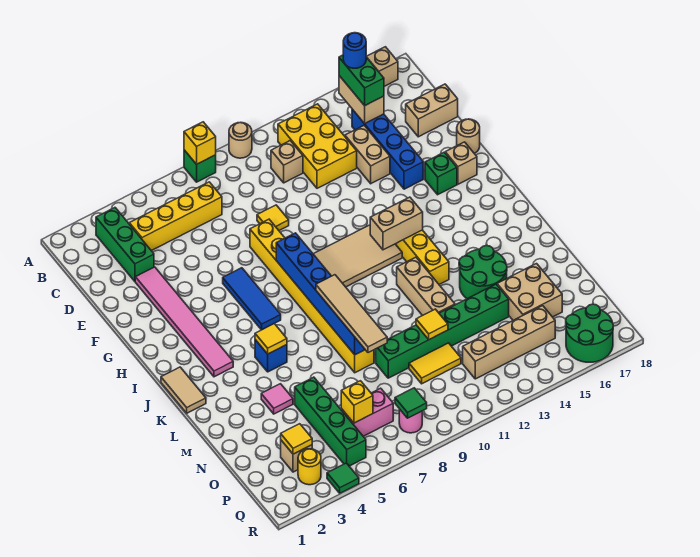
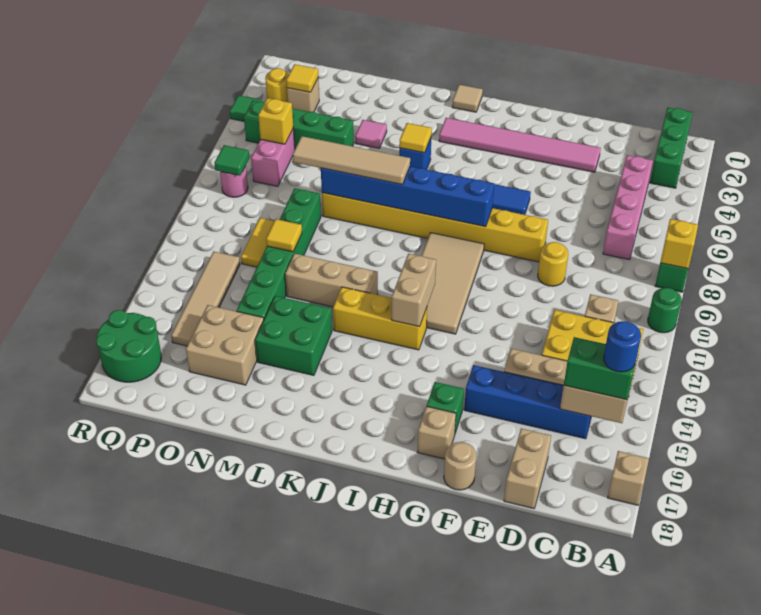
tan 1x1 round brick [229,123,252,158] -> green 1x1 round brick [648,288,682,333]
green 1x3 brick [96,208,154,281] -> green 1x3 brick turned to [650,108,693,188]
yellow 1x4 brick [129,182,222,251] -> pink 1x4 brick [603,155,653,260]
yellow 1x1 tile [257,205,289,230] -> yellow 1x1 round brick [538,242,568,286]
tan 1x2 tile [161,367,206,413] -> tan 1x1 tile [452,85,483,112]
green 2x2 round brick [459,246,507,299] -> green 2x2 brick [255,296,332,375]
tan 1x4 brick [463,306,555,379] -> tan 1x4 tile [171,252,240,346]

